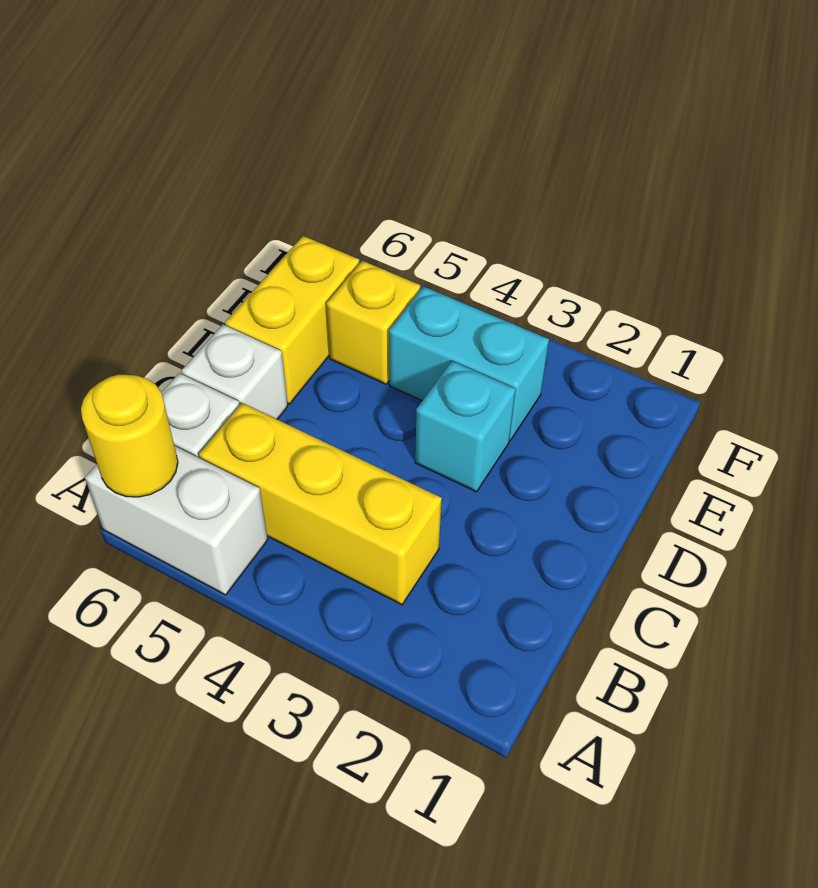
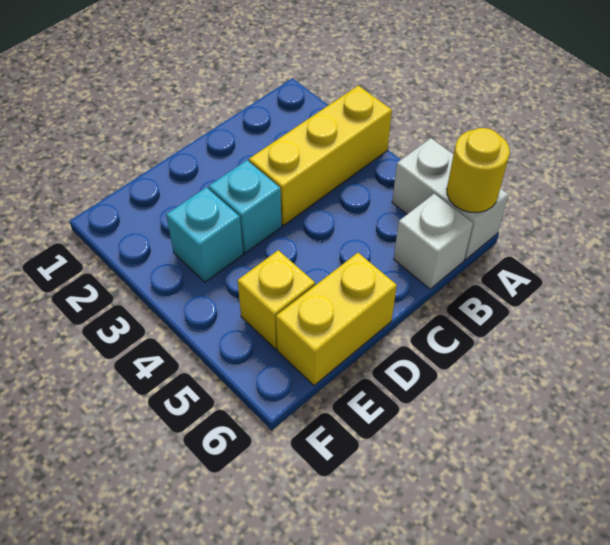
yellow 1x3 brick [199,403,442,605] -> yellow 1x3 brick turned to [249,86,392,226]
white 1x1 brick [182,324,288,419] -> none
cyan 1x2 brick [389,286,549,440] -> cyan 1x1 brick [166,187,243,282]

